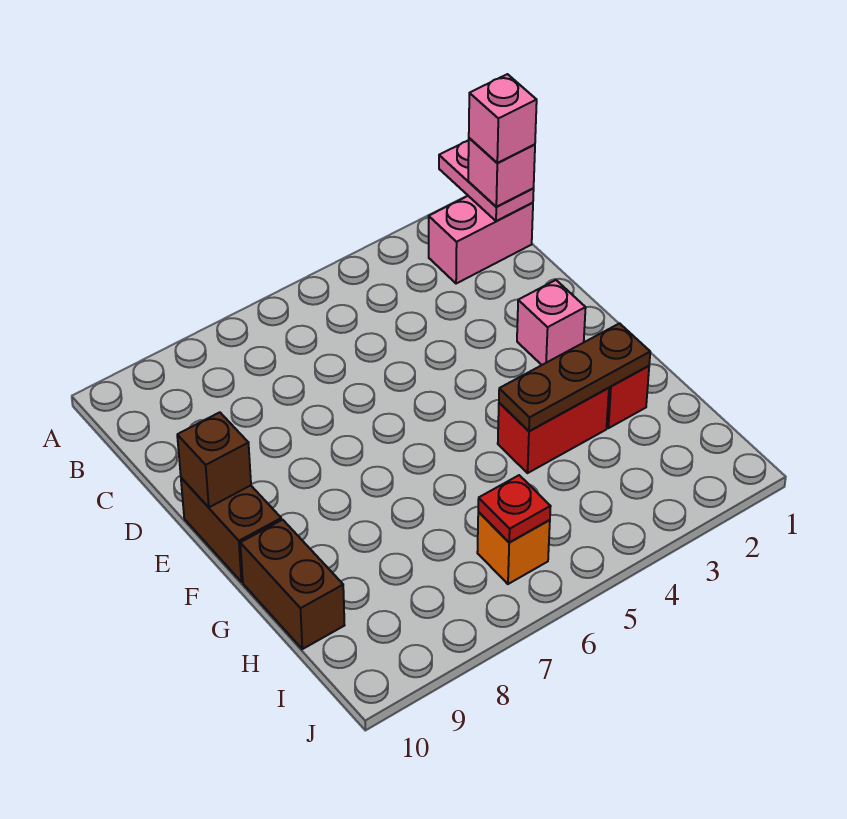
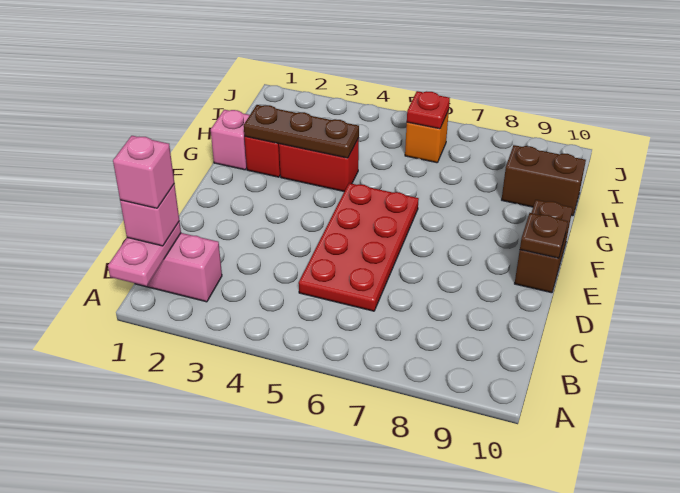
none -> red 2x4 plate [299,183,419,311]
pink 1x1 brick [517,280,586,365] -> pink 1x1 brick moved to [211,110,250,170]
brown 1x1 brick [177,412,251,507] -> brown 1x1 plate [520,213,568,258]
brown 1x2 brick [240,520,345,649] -> brown 1x2 brick turned to [502,145,586,216]

